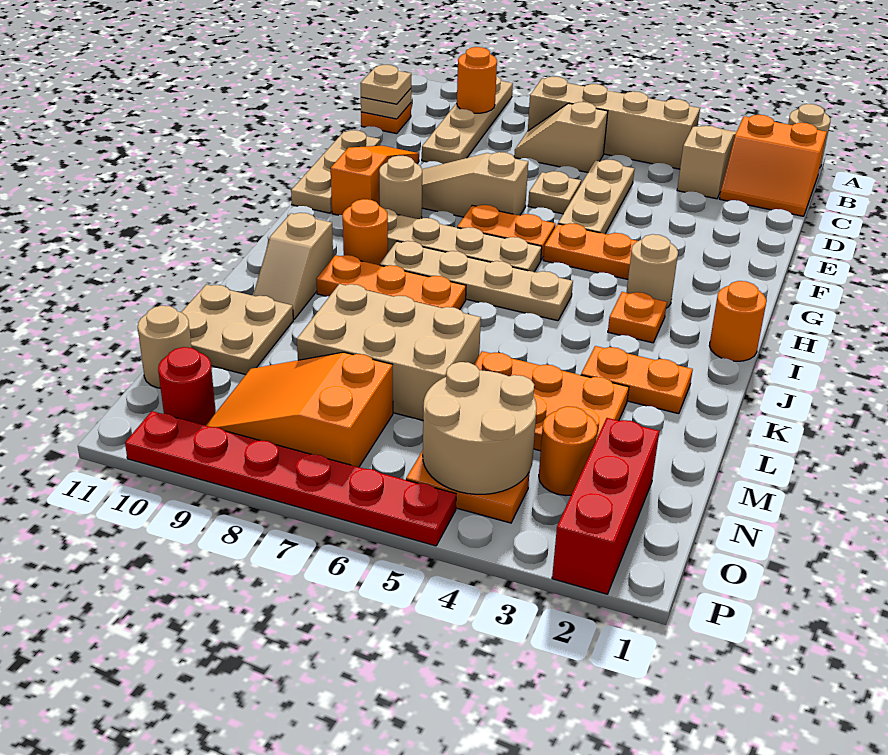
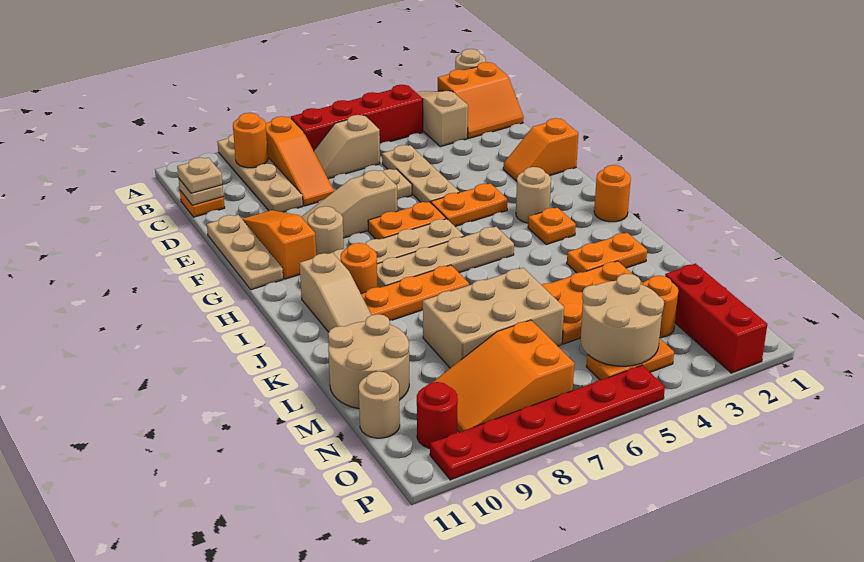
tan 1x4 brick [528,76,700,169] -> red 1x4 brick [291,85,423,151]
none -> orange 1x3 slope [266,116,334,206]
none -> orange 1x2 slope [503,118,578,181]
tan 1x2 slope [253,213,333,319] -> tan 1x3 slope [300,252,371,332]
tan 2x2 plate [181,284,293,375] -> tan 2x2 round brick [328,314,409,409]

